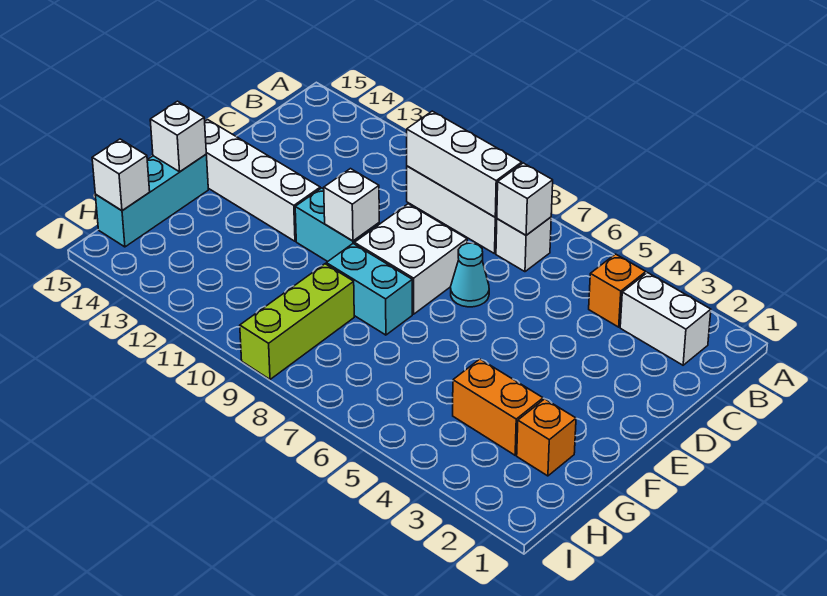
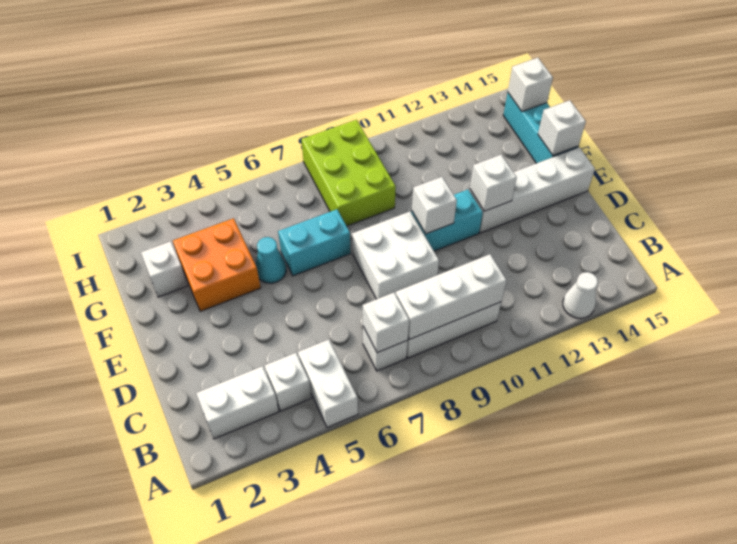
none -> white 1x2 brick [298,339,358,427]
none -> white 1x1 cone [563,272,598,318]
orange 1x1 brick [589,254,646,327] -> white 1x1 brick [264,353,311,411]
cyan 1x1 cone [451,243,489,307] -> cyan 1x1 cone moved to [255,237,286,283]
none -> white 1x1 brick [470,155,517,211]
cyan 1x2 brick [326,244,412,335] -> cyan 1x2 brick moved to [278,209,351,276]
orange 1x1 brick [517,399,576,476] -> white 1x1 brick [141,241,188,297]
orange 1x2 brick [453,359,543,455] -> orange 2x2 brick [173,218,261,311]
lime 1x3 brick [240,264,354,379] -> lime 2x3 brick [301,120,396,226]

